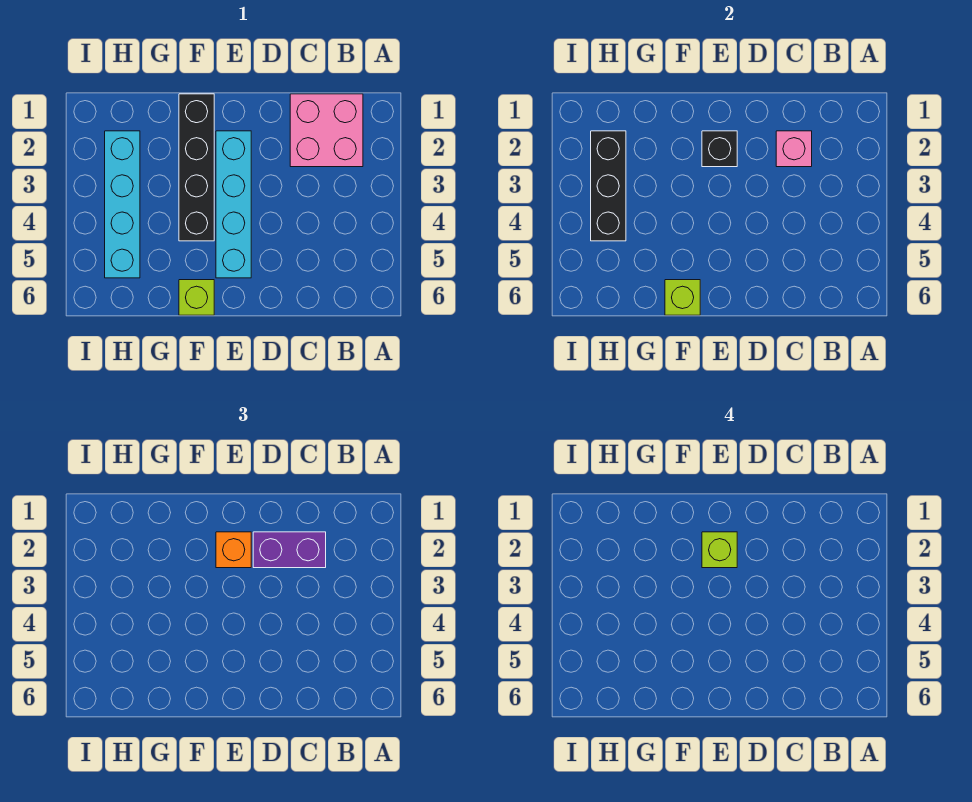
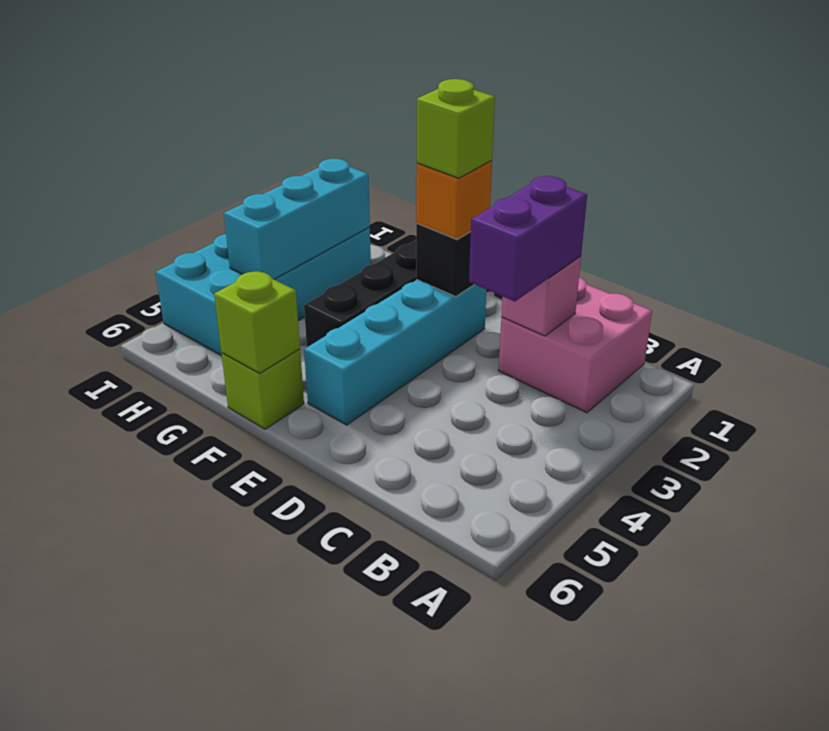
purple 1x2 brick [253,532,326,568] -> purple 1x2 brick turned to [469,176,587,302]
cyan 1x4 brick [105,131,140,278] -> cyan 2x4 brick [156,227,371,356]
black 1x3 brick [591,131,626,241] -> cyan 1x3 brick [224,159,370,279]

